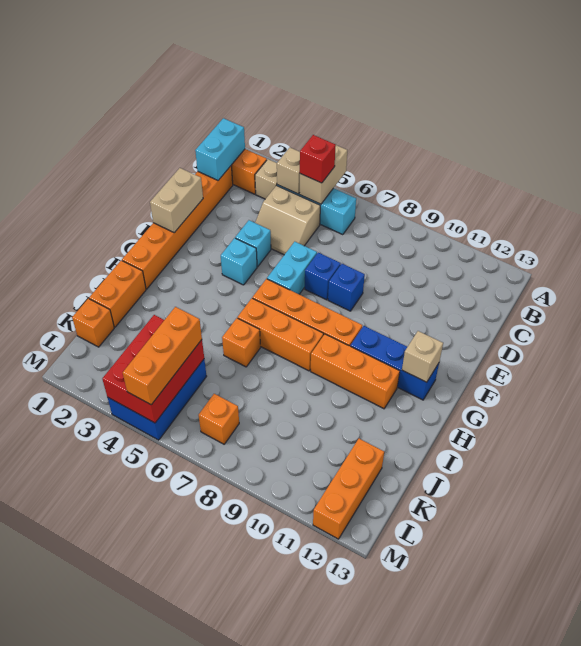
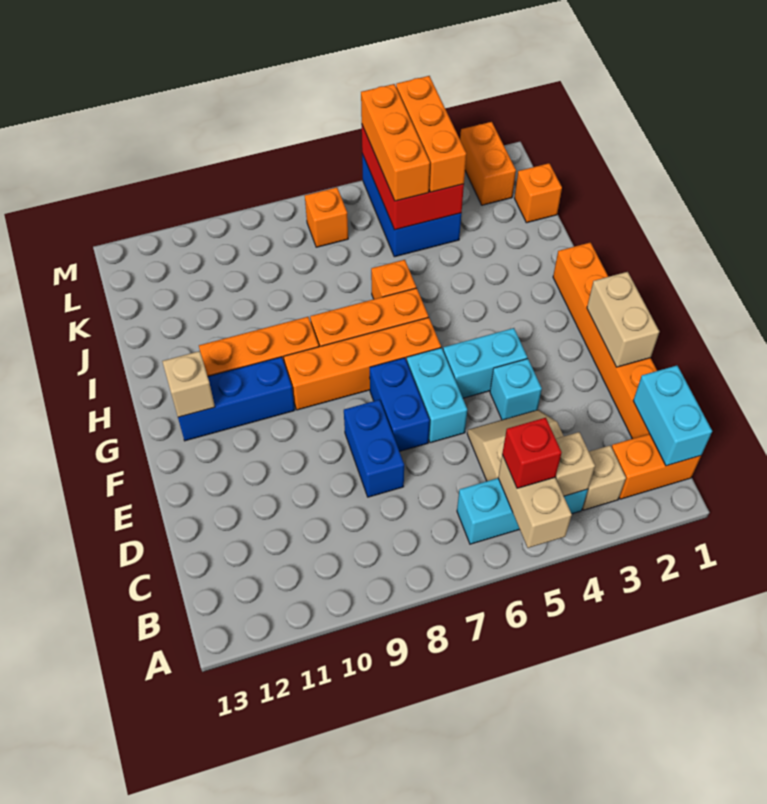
blue 1x1 brick [305,253,341,300] -> blue 1x2 brick [370,358,430,451]
blue 1x1 brick [328,264,365,311] -> blue 1x2 brick [344,400,404,497]
cyan 1x1 brick [221,238,257,285] -> cyan 1x2 brick [443,328,527,398]
orange 1x2 brick [89,260,146,327] -> orange 1x2 brick moved to [460,122,516,205]
orange 1x3 brick [313,439,384,539] -> orange 1x3 brick moved to [396,76,466,192]

